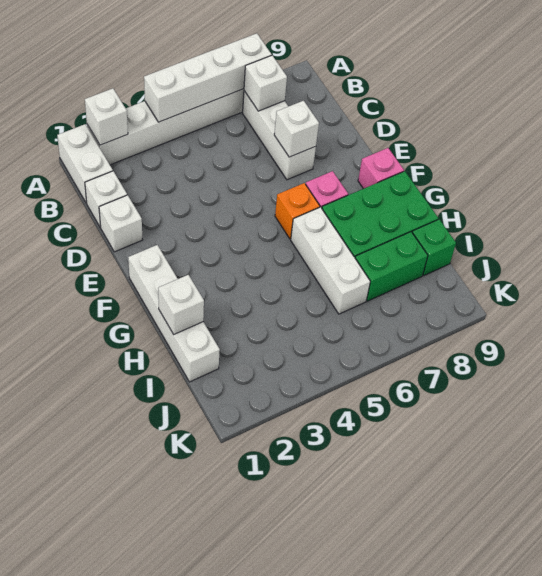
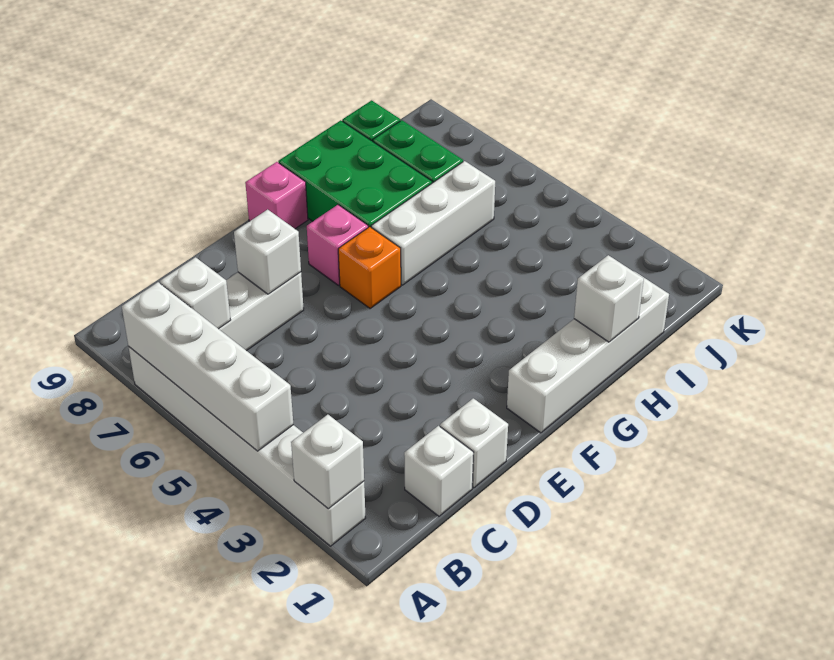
white 1x2 brick [57,124,113,203] -> none

